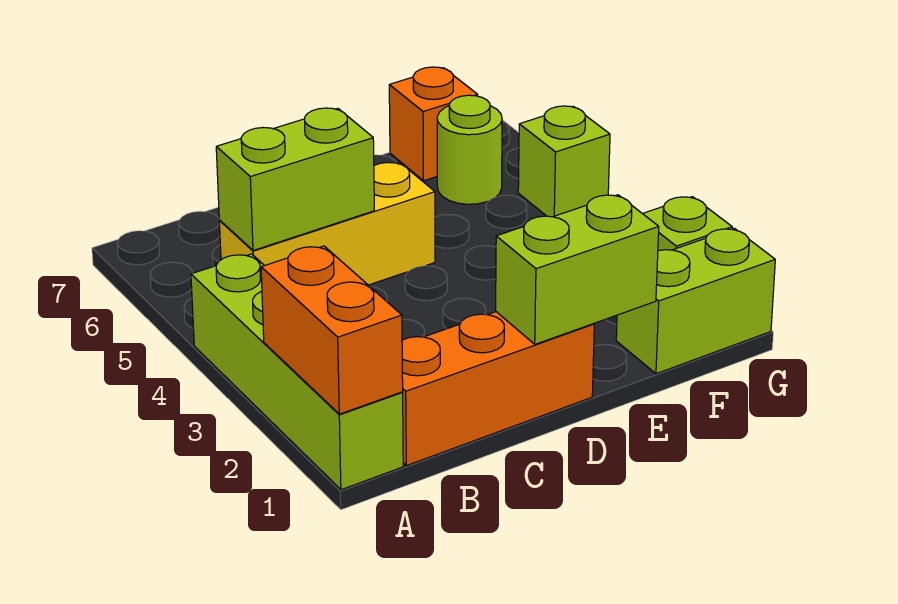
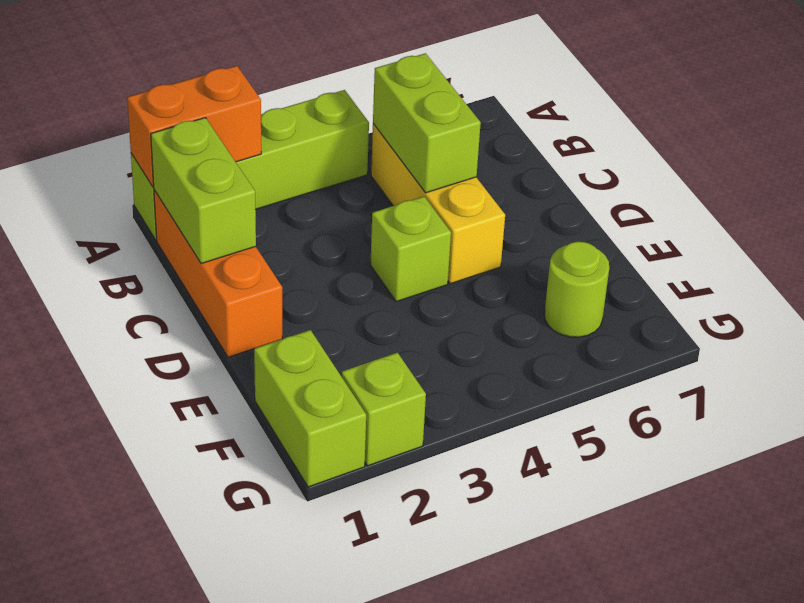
lime 1x2 brick [496,195,659,344] -> lime 1x2 brick moved to [151,118,256,264]
orange 1x1 brick [389,67,478,181] -> none
lime 1x1 brick [518,106,610,217] -> lime 1x1 brick moved to [370,196,451,302]

